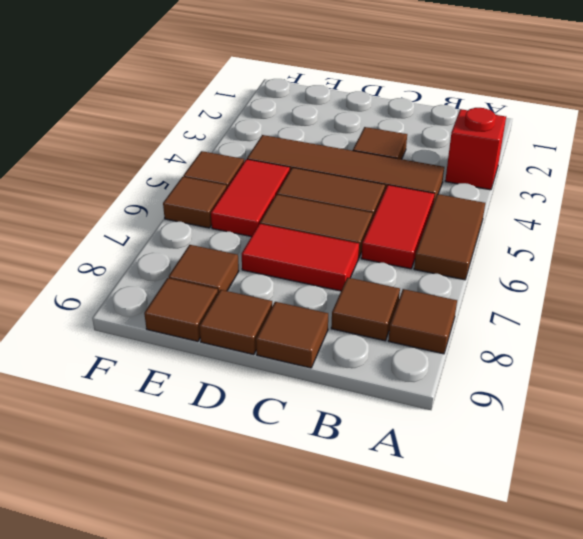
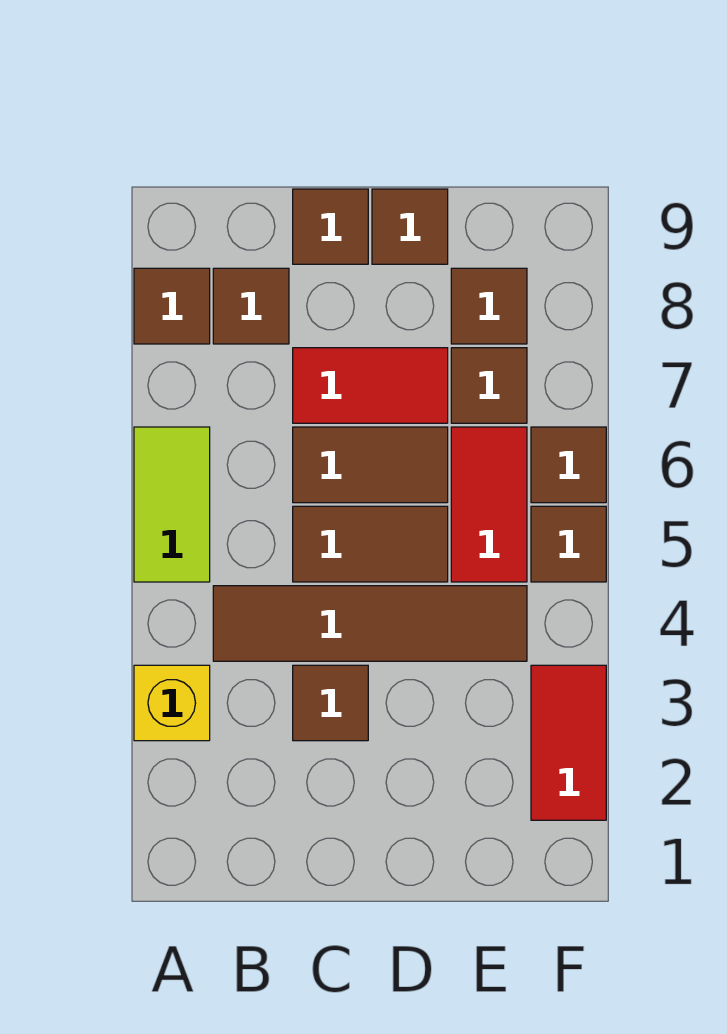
red 1x1 brick [445,108,506,190] -> yellow 1x1 brick [134,665,210,741]
brown 1x2 tile [414,194,485,280] -> lime 1x2 tile [134,427,210,582]
red 1x2 tile [361,185,435,269] -> red 1x2 tile moved to [531,665,606,820]
brown 1x1 tile [144,278,218,341] -> brown 1x1 tile moved to [451,348,527,423]

